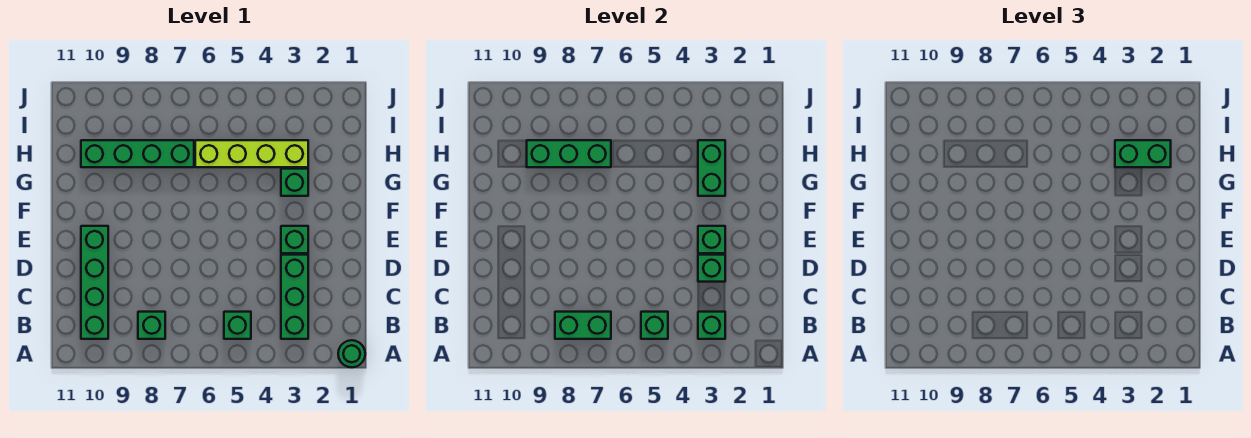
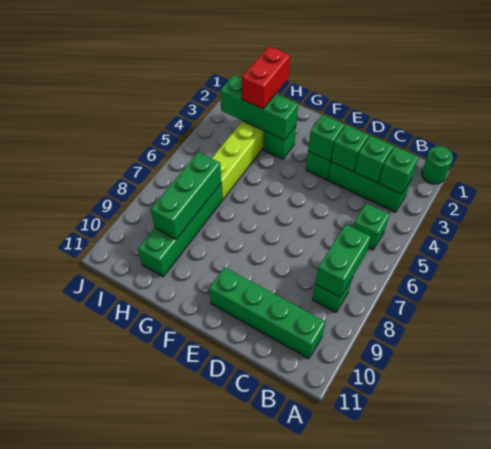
green 1x1 brick [641,312,668,339] -> green 1x1 brick moved to [355,136,394,183]
green 1x2 brick [698,140,725,196] -> green 1x3 brick [220,75,298,140]
green 1x2 brick [1115,140,1171,167] -> red 1x2 brick [242,46,290,109]

